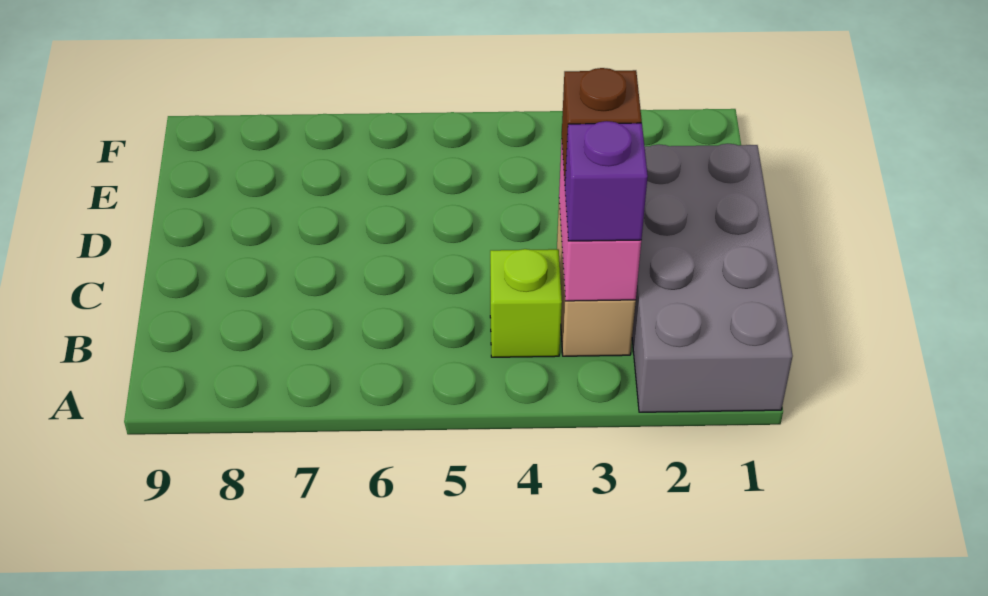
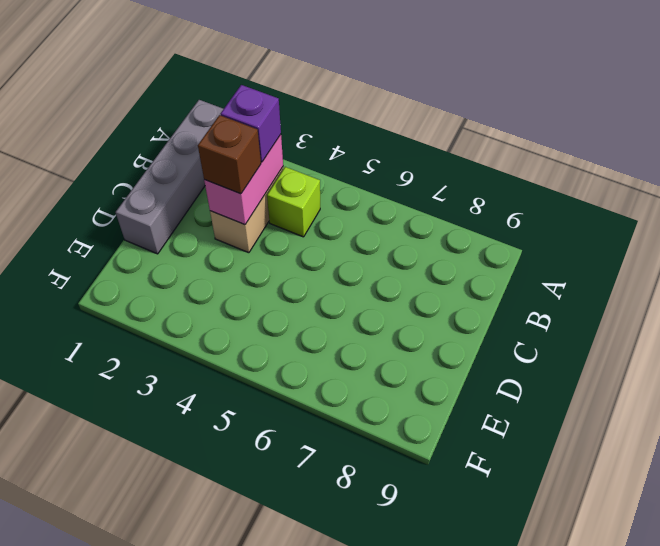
grey 2x4 brick [632,144,793,412] -> grey 1x4 brick [116,100,223,254]

